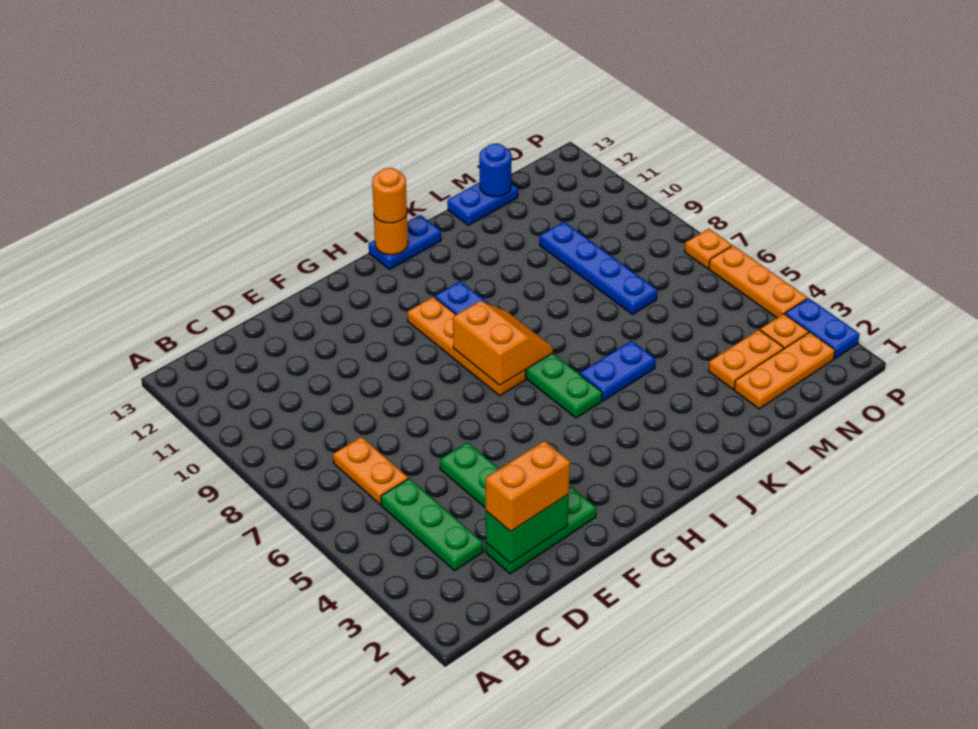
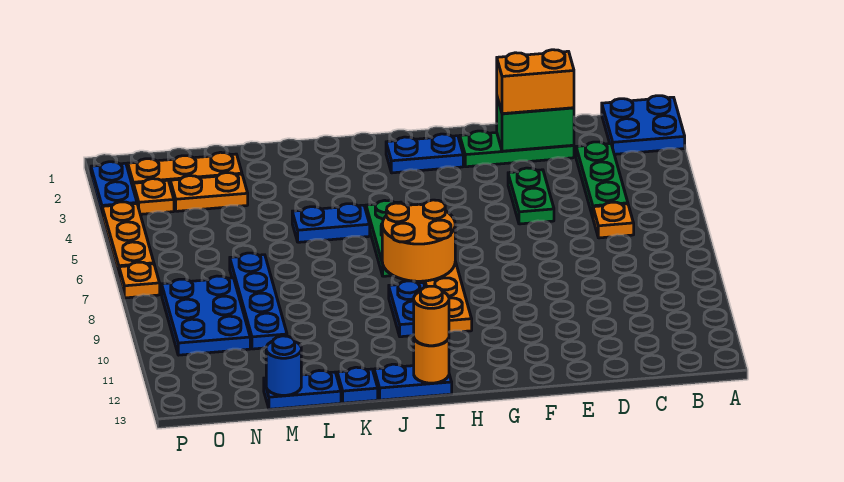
none -> blue 2x2 plate [602,96,685,154]
orange 1x2 plate [333,437,408,505] -> orange 1x1 plate [593,202,634,238]
none -> blue 1x2 plate [386,134,463,173]
orange 2x2 slope [453,301,553,385] -> orange 2x2 round brick [382,200,455,281]
none -> blue 1x1 plate [337,367,378,403]
none -> blue 2x3 plate [162,276,250,355]

